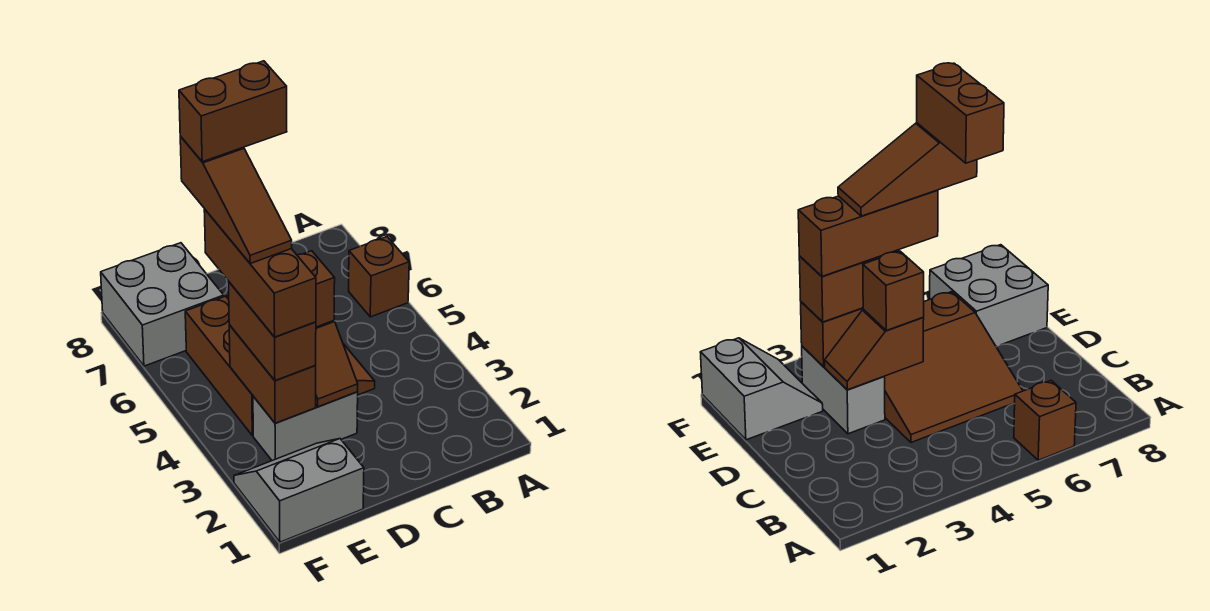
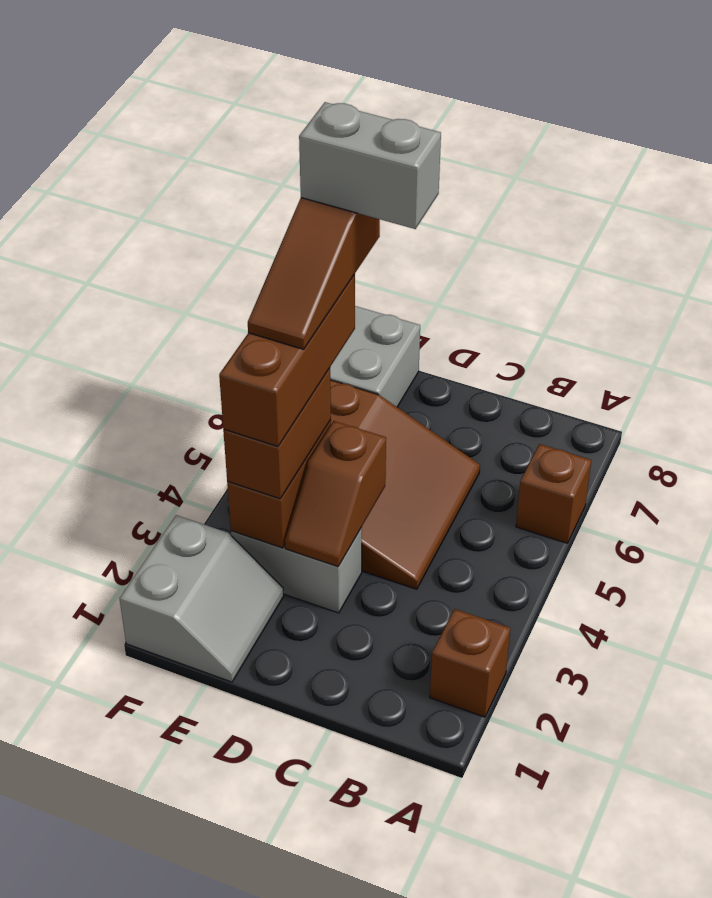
brown 1x1 brick [297,251,335,327] -> brown 1x1 brick moved to [430,609,510,717]
brown 1x2 brick [179,61,287,162] -> grey 1x2 brick [299,102,441,229]
grey 2x2 slope [234,439,364,542] -> grey 2x2 slope turned to [119,515,284,682]

